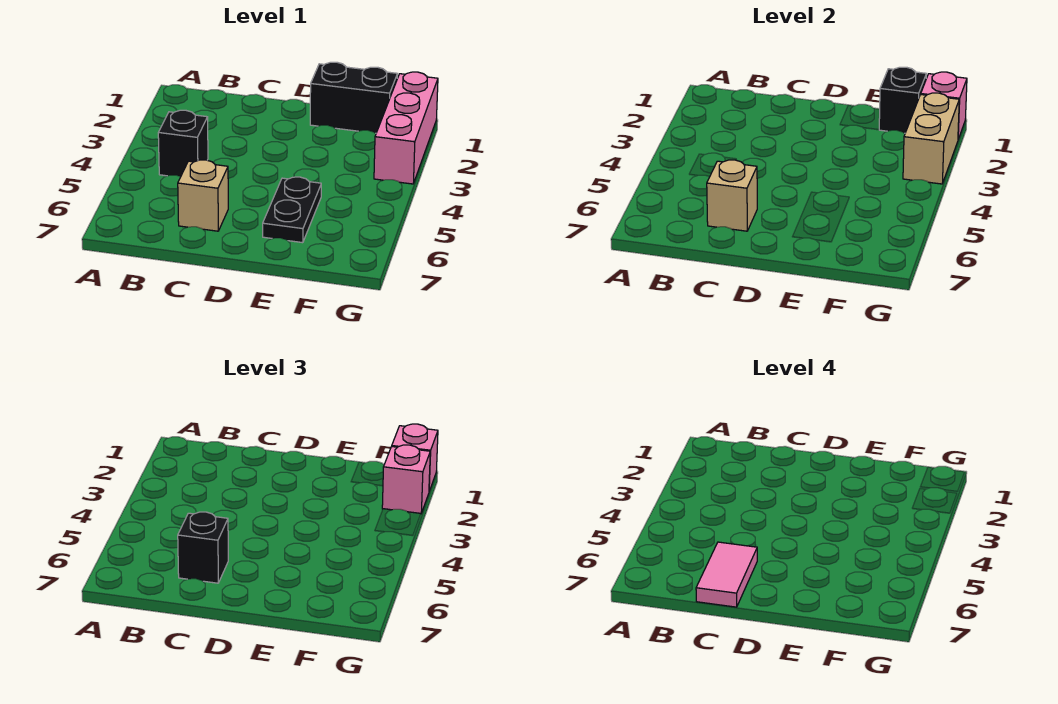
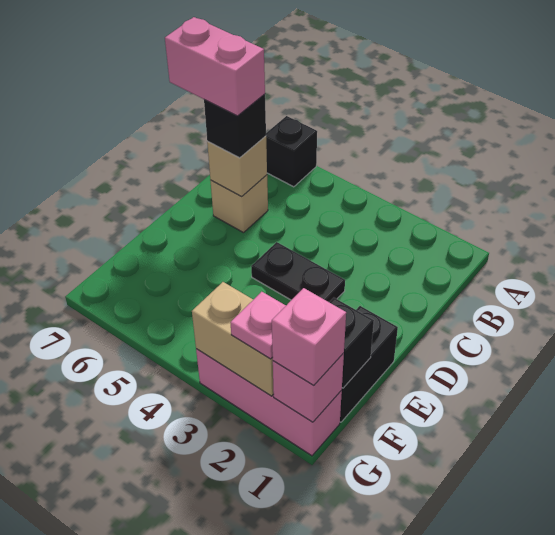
black 1x1 brick [158,110,208,177] -> black 1x1 brick moved to [266,116,317,187]
pink 1x2 tile [696,542,757,607] -> pink 1x2 brick [165,17,265,116]
black 1x2 plate [263,177,321,243] -> black 1x2 plate moved to [251,242,345,302]
pink 1x1 brick [382,445,430,513] -> pink 1x1 plate [230,292,286,359]

